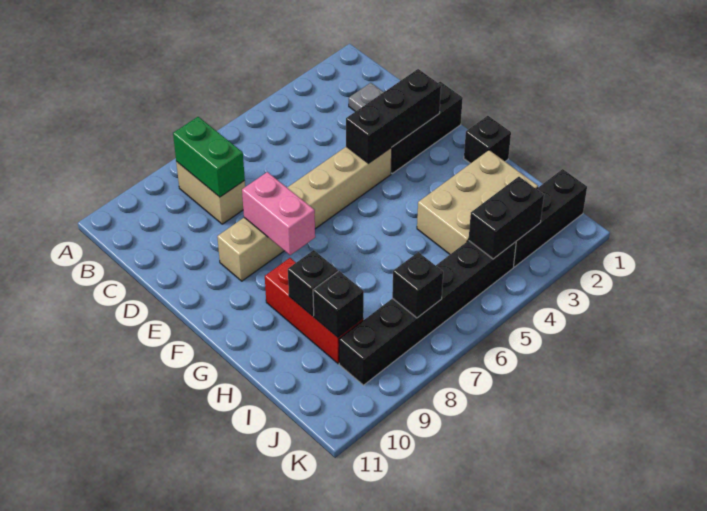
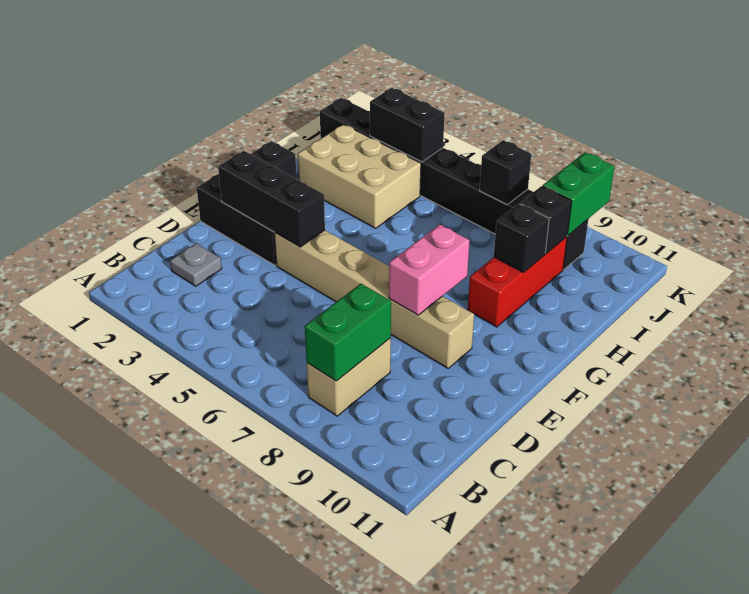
none -> green 1x2 brick [543,152,615,235]

